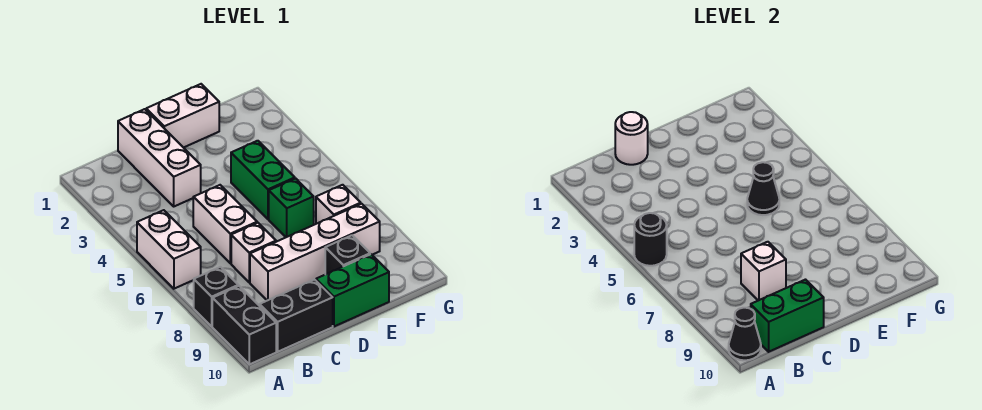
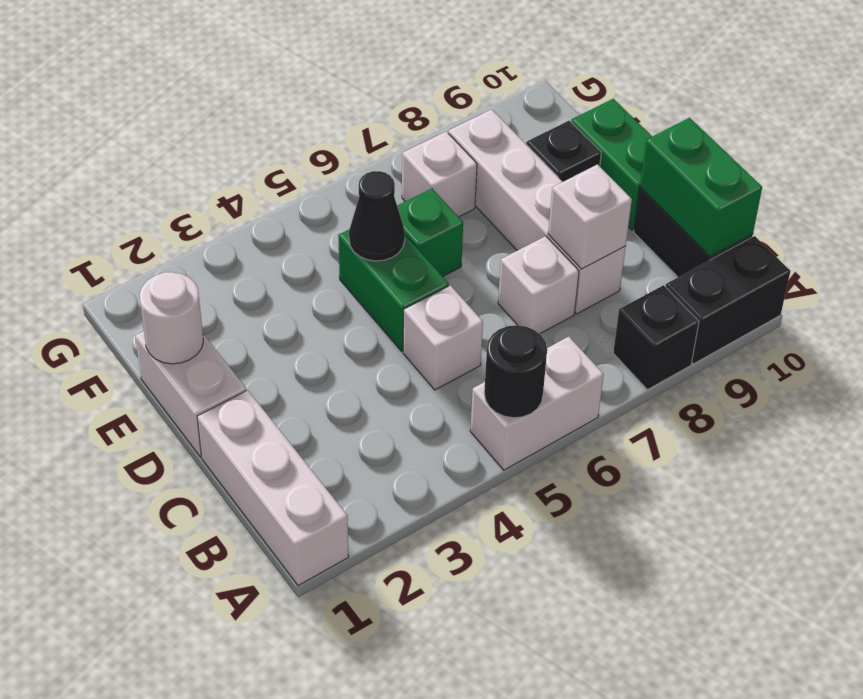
black 1x1 cone [729,308,761,360] -> none
white 1x3 brick [118,109,201,206] -> white 1x3 brick turned to [197,390,349,586]
white 1x1 round brick [615,112,648,165] -> white 1x1 round brick moved to [139,272,203,364]
white 1x2 brick [193,185,257,263] -> white 1x1 brick [403,285,483,390]
green 1x2 brick [231,141,295,219] -> green 1x2 brick turned to [338,230,449,351]

